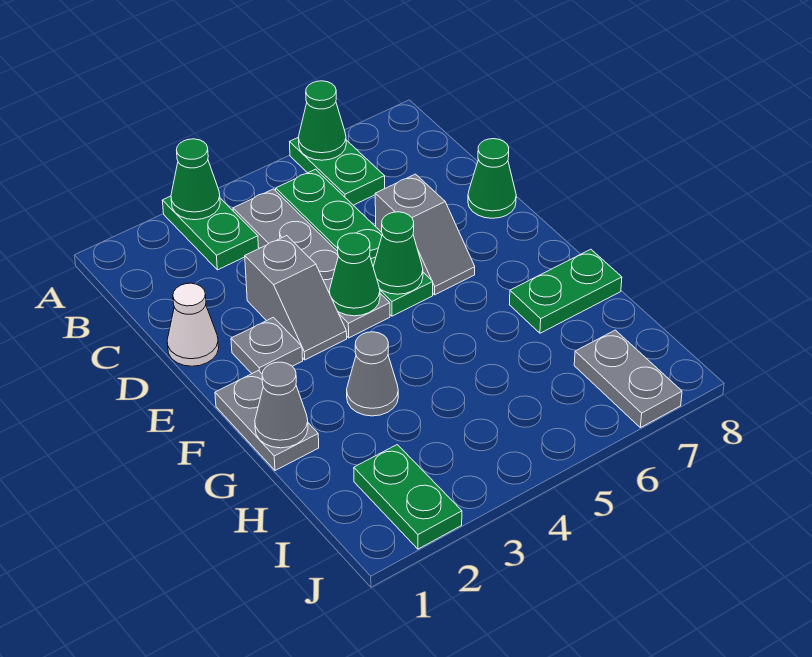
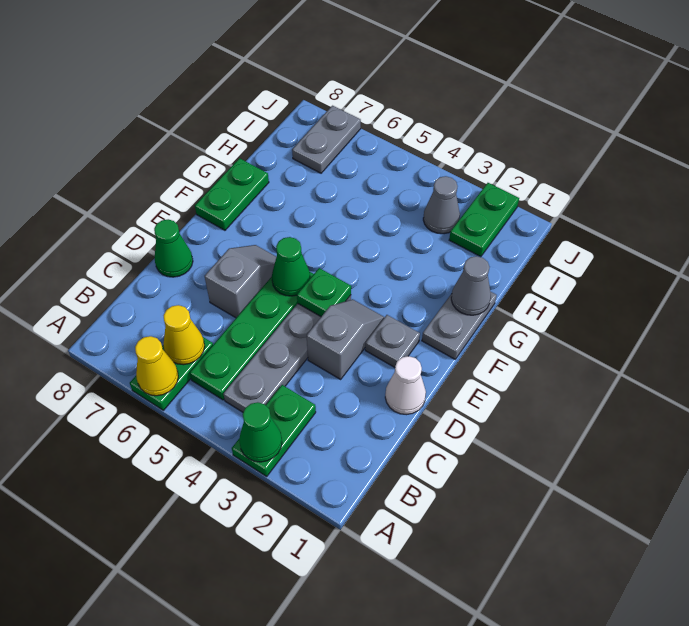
green 1x1 cone [298,81,346,160] -> yellow 1x1 cone [135,336,178,396]
none -> yellow 1x1 cone [163,305,205,365]
green 1x1 cone [329,233,380,316] -> green 1x1 plate [297,268,351,317]
grey 1x1 cone [347,332,398,416] -> grey 1x1 cone moved to [423,176,460,234]
green 1x2 plate [509,249,622,333] -> green 1x2 plate turned to [195,158,269,230]

